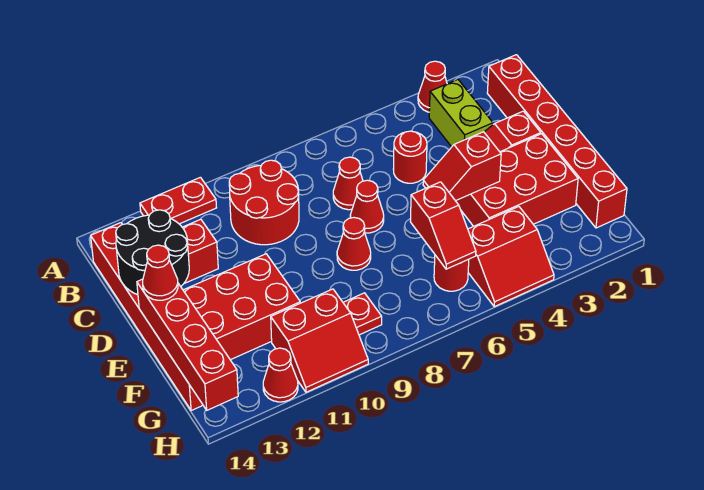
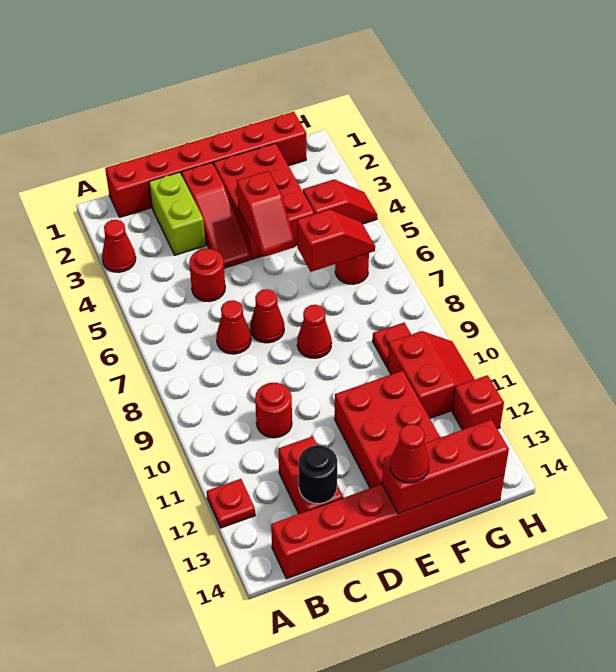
red 1x2 plate [140,177,217,224] -> red 1x1 plate [207,479,255,528]
lime 1x2 brick [429,80,493,147] -> lime 1x2 brick turned to [149,172,206,255]
red 2x2 round brick [229,160,299,245] -> red 1x1 round brick [255,383,292,438]
black 2x2 round brick [116,210,189,295] -> black 1x1 round brick [299,445,337,504]
red 1x4 brick [137,279,238,410] -> red 1x3 brick [382,420,509,514]
red 2x2 slope [468,207,554,307] -> red 1x2 slope [303,180,377,224]
red 1x1 cone [263,348,298,402] -> red 1x1 brick [452,375,504,430]

